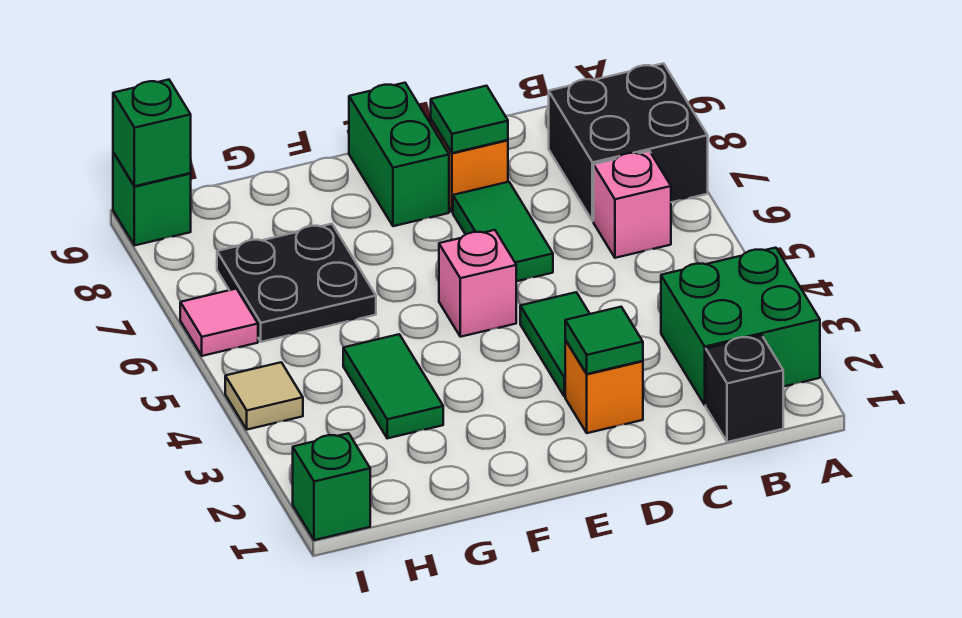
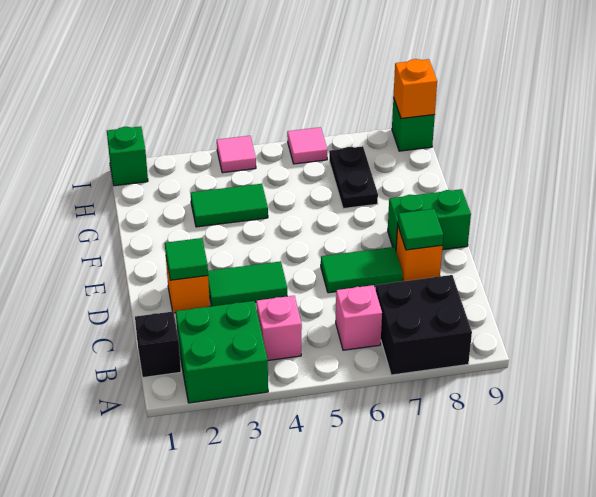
pink 1x1 brick [439,230,516,337] -> pink 1x1 brick moved to [256,296,302,361]
black 2x2 plate [217,224,376,342] -> black 1x2 plate [329,146,378,209]
tan 1x1 tile [225,362,303,430] -> pink 1x1 tile [217,136,256,173]
green 1x1 brick [113,80,191,186] -> orange 1x1 brick [393,59,437,119]

